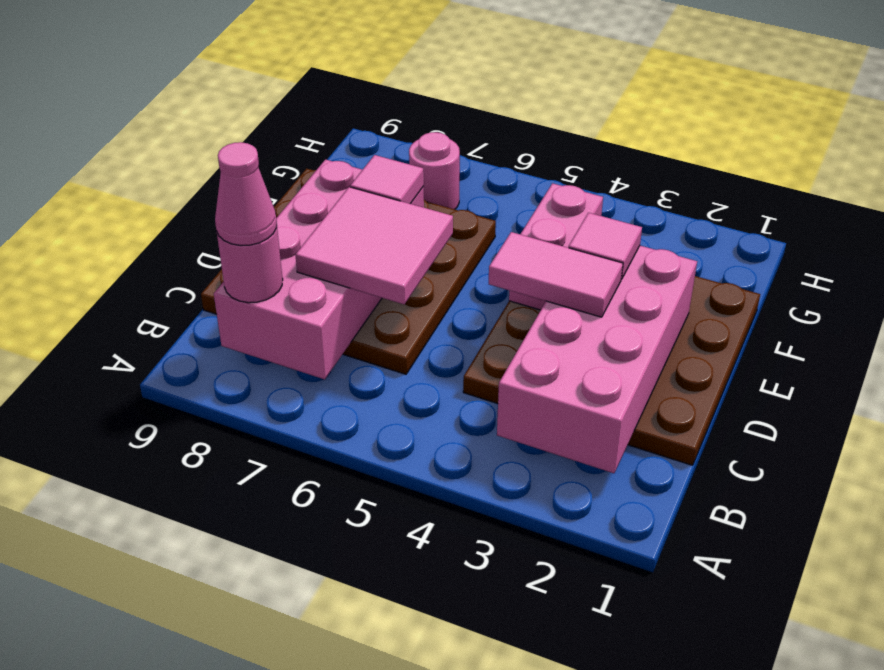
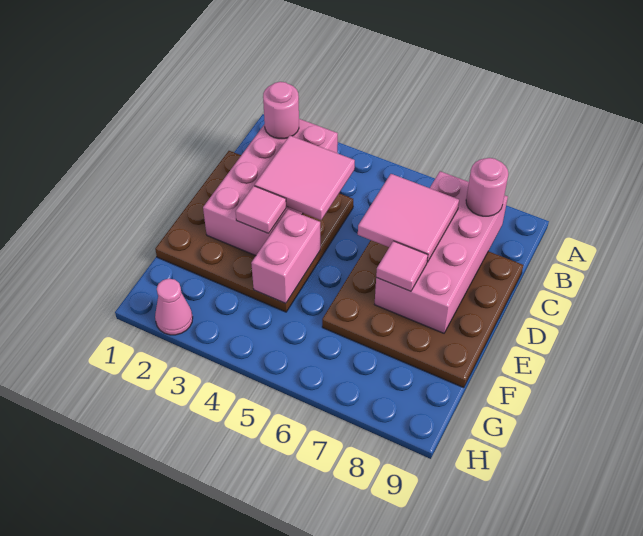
pink 1x1 cone [215,142,277,246] -> pink 1x1 cone moved to [155,279,193,335]
pink 1x2 tile [489,232,623,317] -> pink 2x2 tile [254,136,355,220]
pink 1x1 round brick [409,132,460,209] -> pink 1x1 round brick moved to [263,82,299,139]

